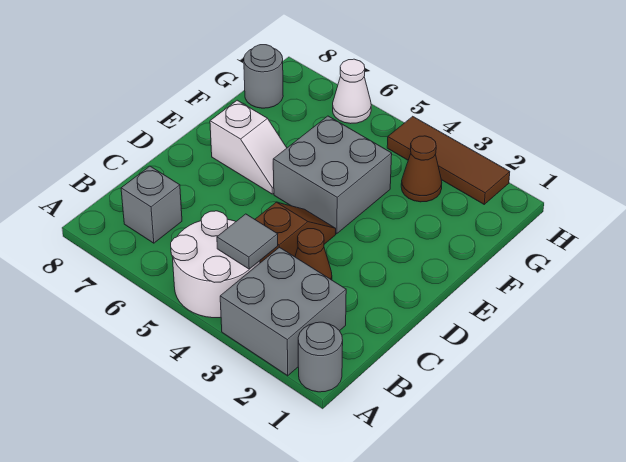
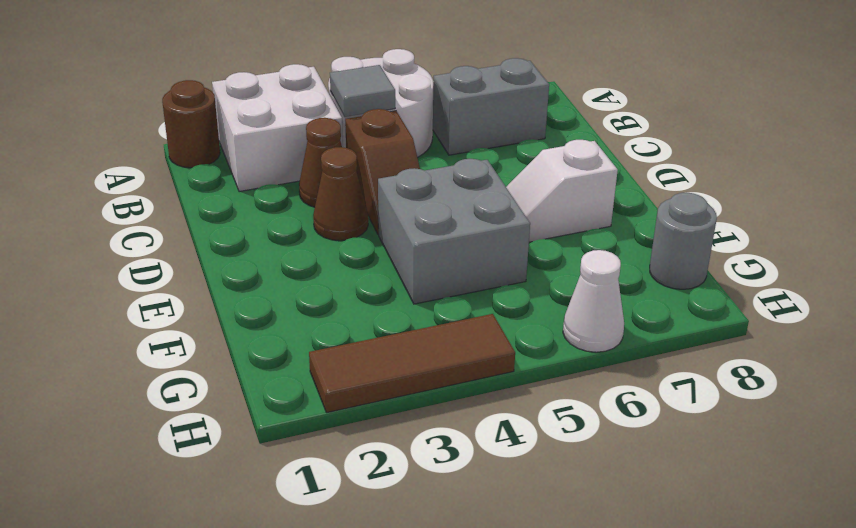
grey 1x1 round brick [298,322,343,392] -> brown 1x1 round brick [162,80,220,168]
grey 2x2 brick [220,247,346,376] -> white 2x2 brick [212,64,343,192]
grey 1x1 brick [121,166,182,243] -> grey 1x2 brick [433,58,549,155]
brown 1x1 cone [401,136,442,202] -> brown 1x1 cone moved to [313,147,368,241]

